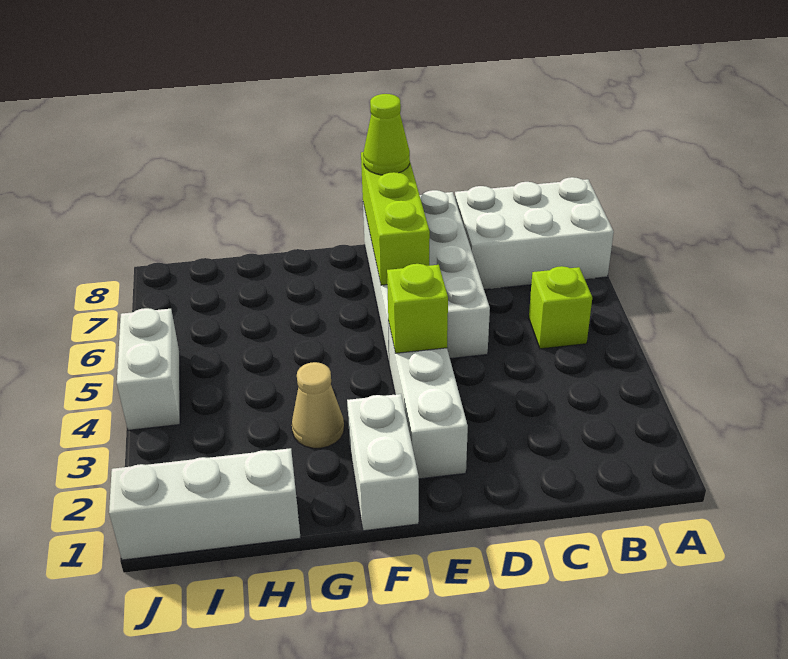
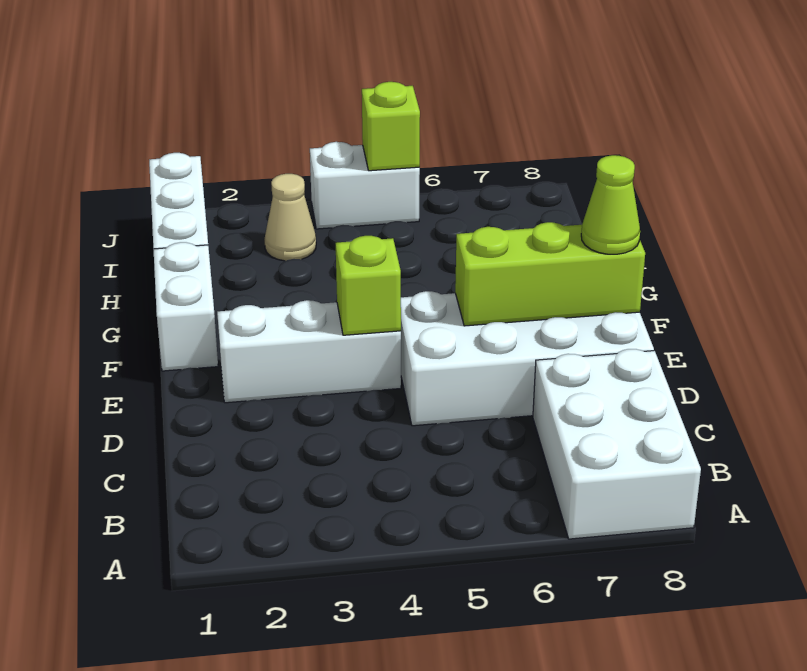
lime 1x1 brick [529,266,592,349] -> lime 1x1 brick moved to [362,82,420,171]
white 1x2 brick [347,394,419,531] -> white 1x2 brick turned to [153,242,218,371]
tan 1x1 cone [292,362,344,448] -> tan 1x1 cone moved to [265,174,316,261]

